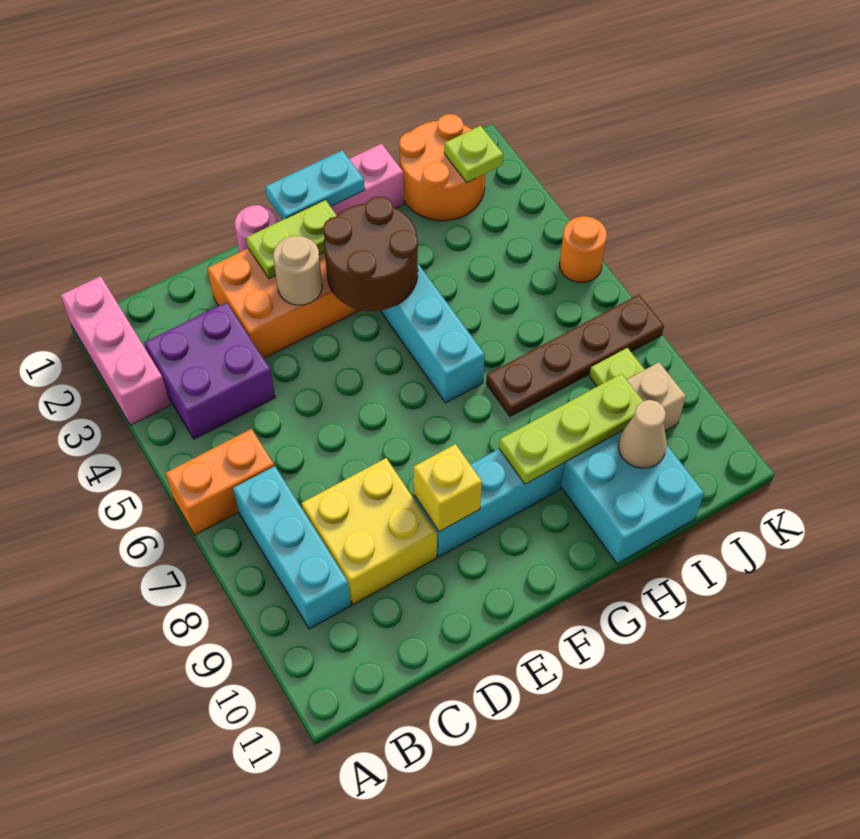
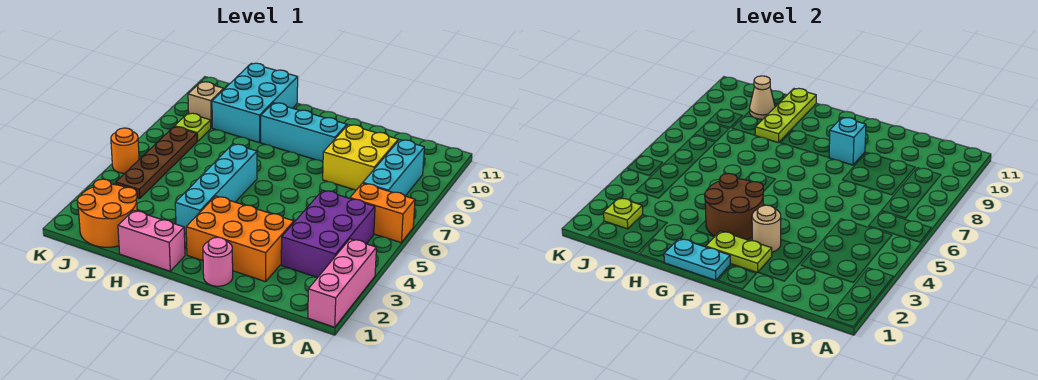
purple 2x2 brick [144,302,275,439] -> purple 2x3 brick [281,190,375,278]
yellow 1x1 brick [413,444,482,532] -> cyan 1x1 brick [829,117,866,165]
lime 1x3 plate [499,374,643,484] -> lime 1x3 plate turned to [755,88,816,143]
brown 1x4 plate [486,295,664,416] -> brown 1x4 plate turned to [116,126,197,199]

